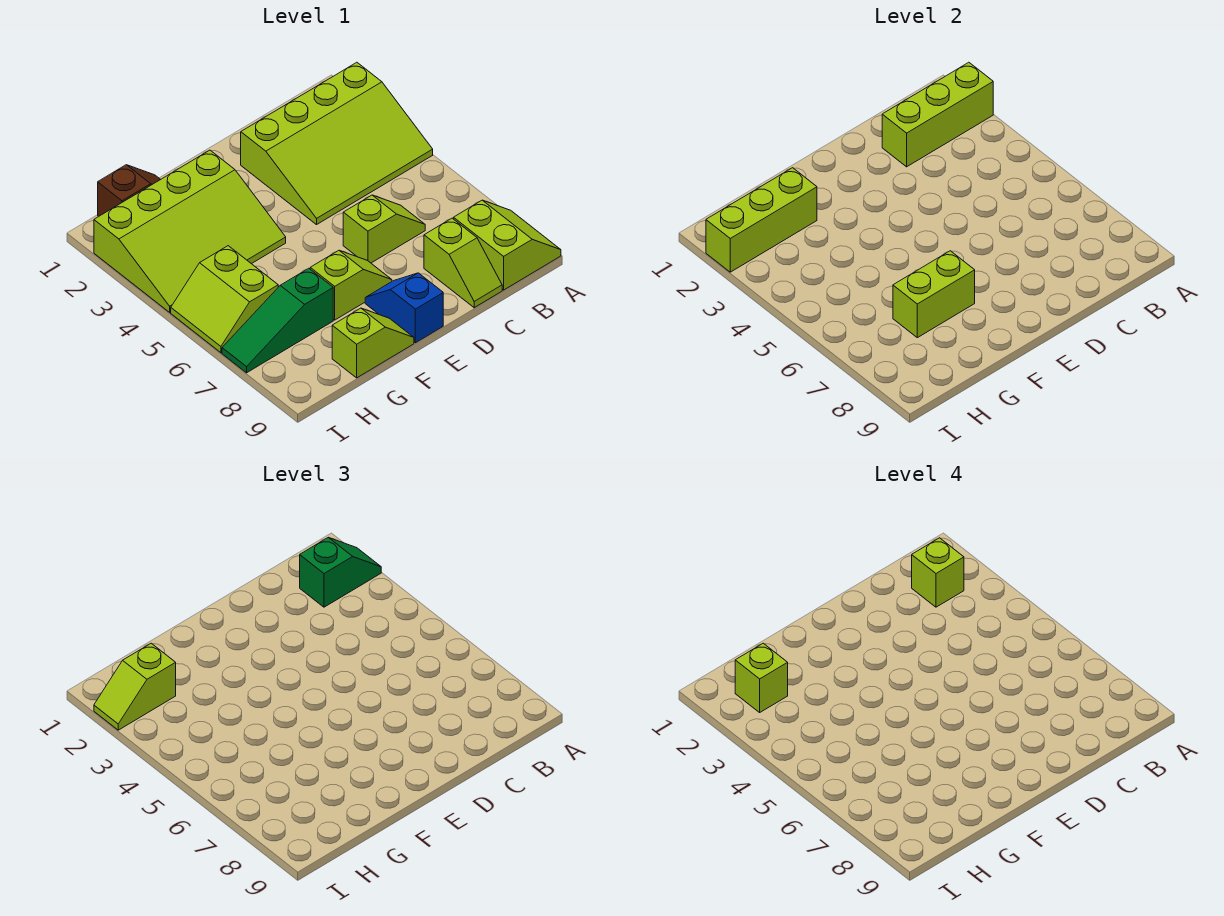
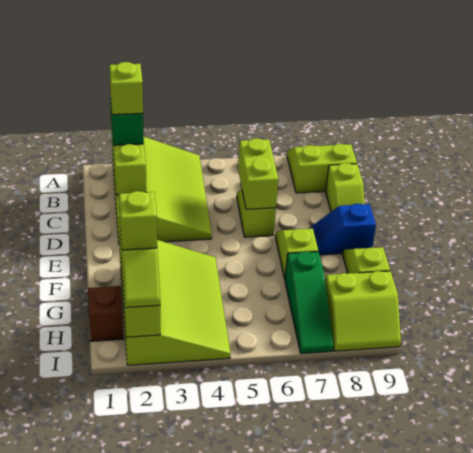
lime 1x2 slope [424,218,502,308] -> lime 1x2 slope turned to [326,163,365,212]
lime 1x2 brick [893,251,975,338] -> lime 1x2 brick moved to [238,138,278,209]
lime 2x2 slope [171,246,278,353] -> lime 2x2 slope moved to [325,271,401,351]

